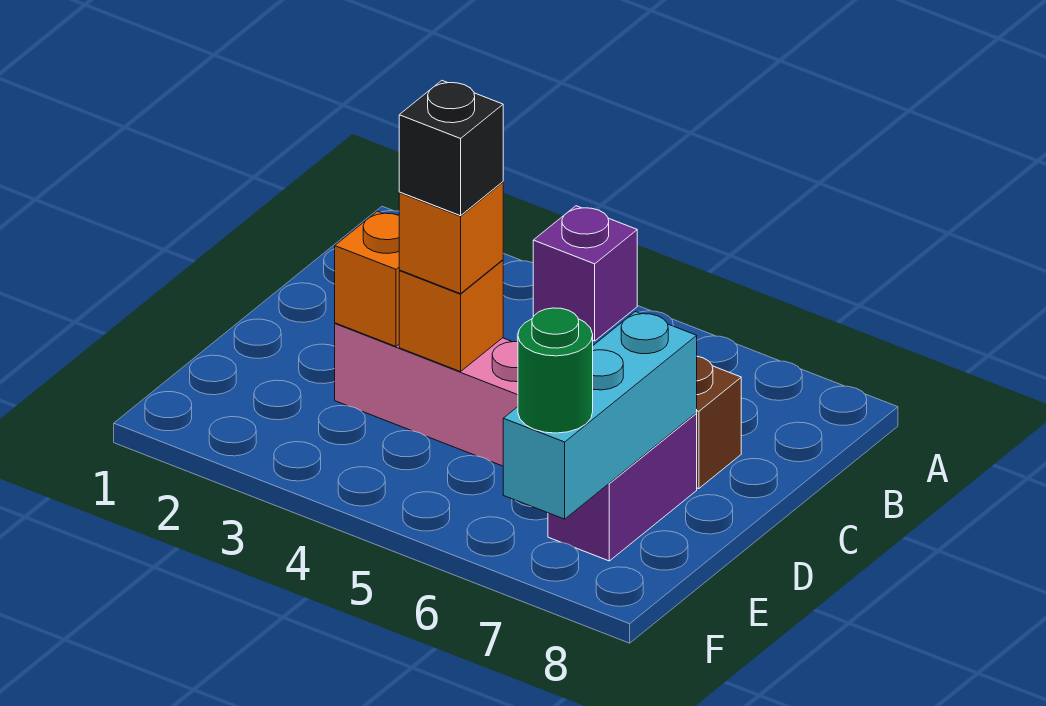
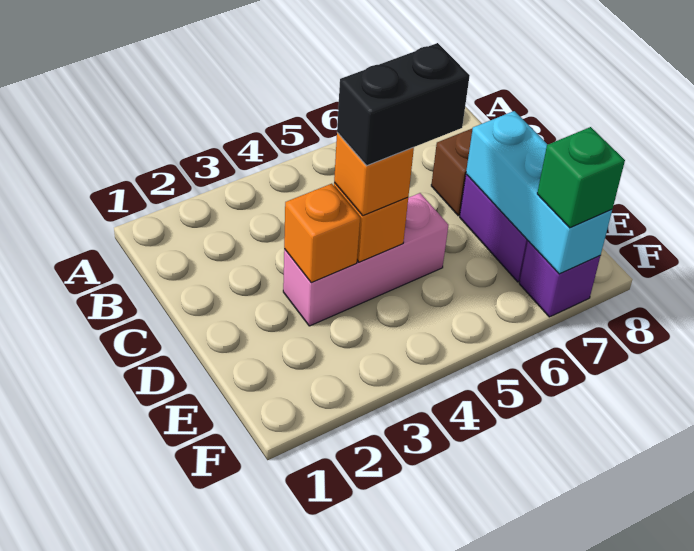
purple 1x1 brick [533,206,637,341] -> purple 1x1 brick moved to [519,241,600,317]
black 1x1 brick [399,81,503,216] -> black 1x2 brick [337,43,470,166]
green 1x1 round brick [518,308,593,433] -> green 1x1 brick [537,127,625,228]

